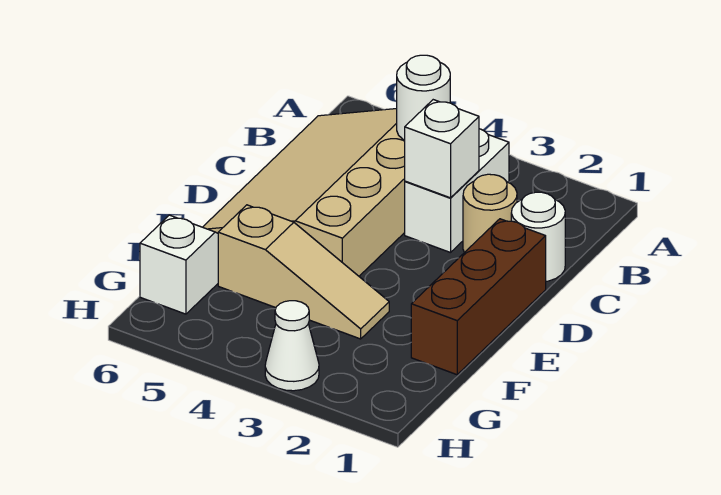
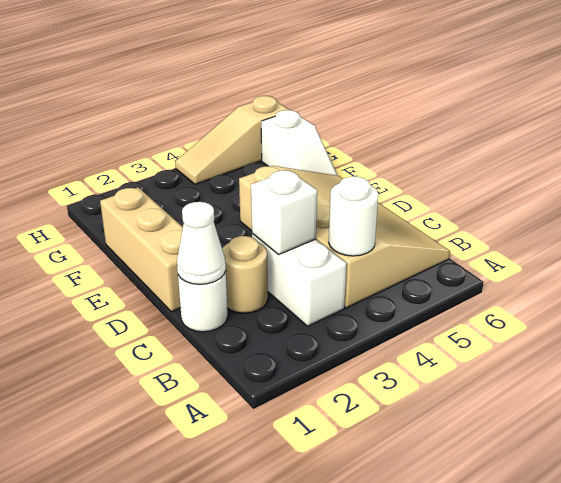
brown 1x3 brick [411,219,546,375] -> tan 1x3 brick [100,187,183,312]
tan 1x3 slope [218,205,389,339] -> tan 1x3 slope moved to [175,96,289,184]
white 1x1 cone [265,301,319,391] -> white 1x1 cone moved to [177,202,226,285]

